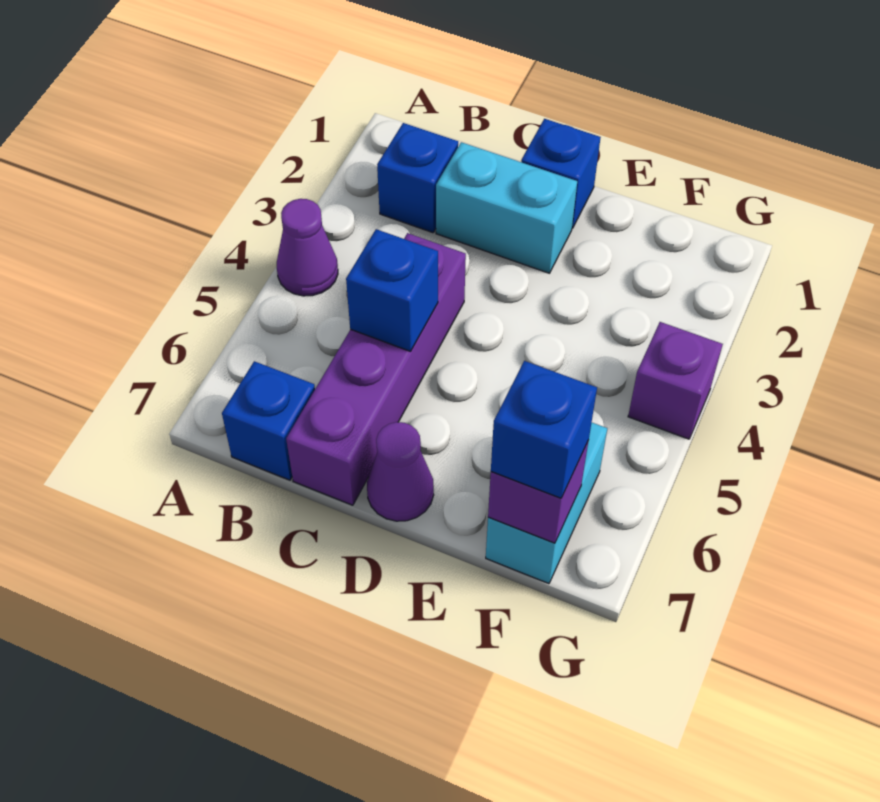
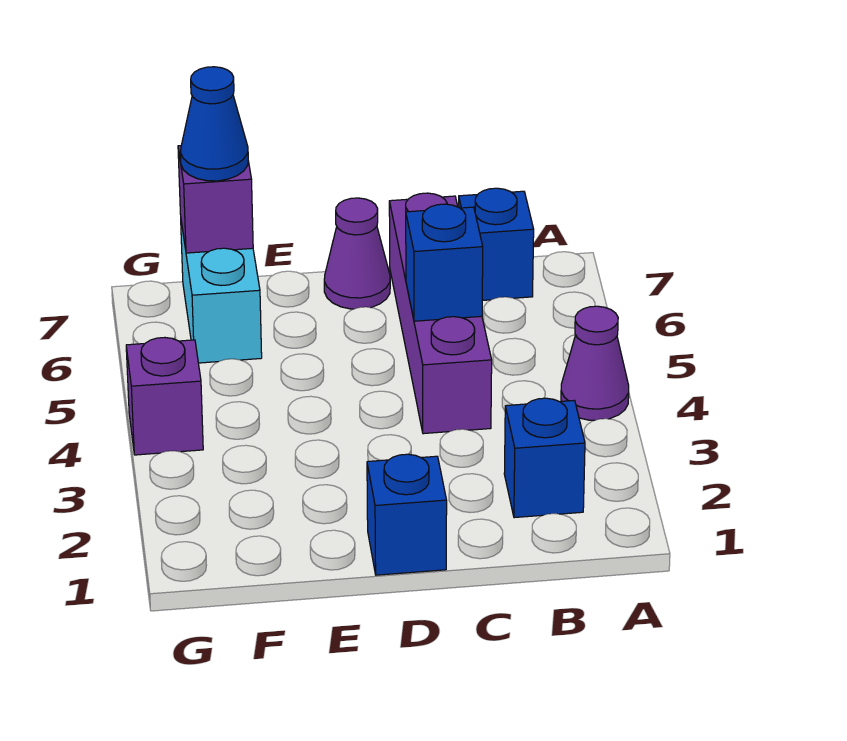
cyan 1x2 brick [436,142,577,273] -> none
blue 1x1 brick [491,361,597,498] -> blue 1x1 cone [180,67,248,181]

